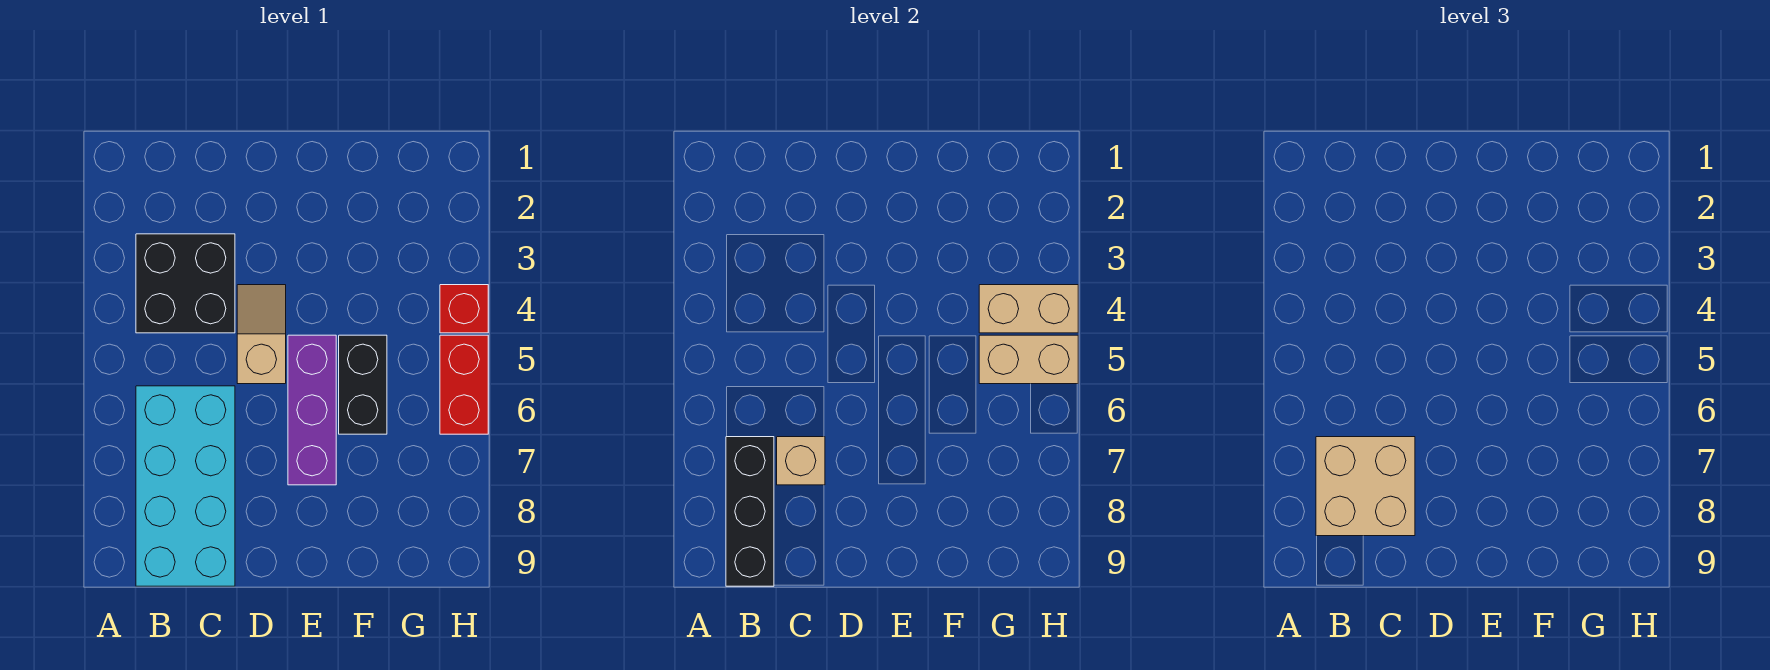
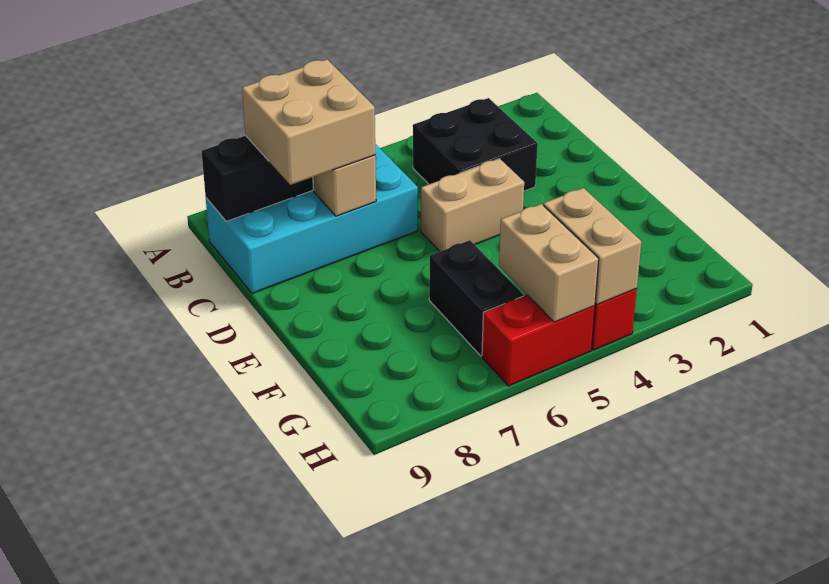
tan 1x2 slope [237,285,286,384] -> tan 1x2 brick [421,159,524,251]
purple 1x3 brick [288,335,336,485] -> none
black 1x2 brick [339,335,387,434] -> black 1x2 brick turned to [429,240,523,356]

